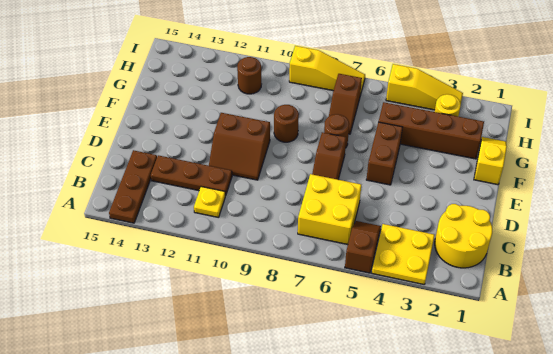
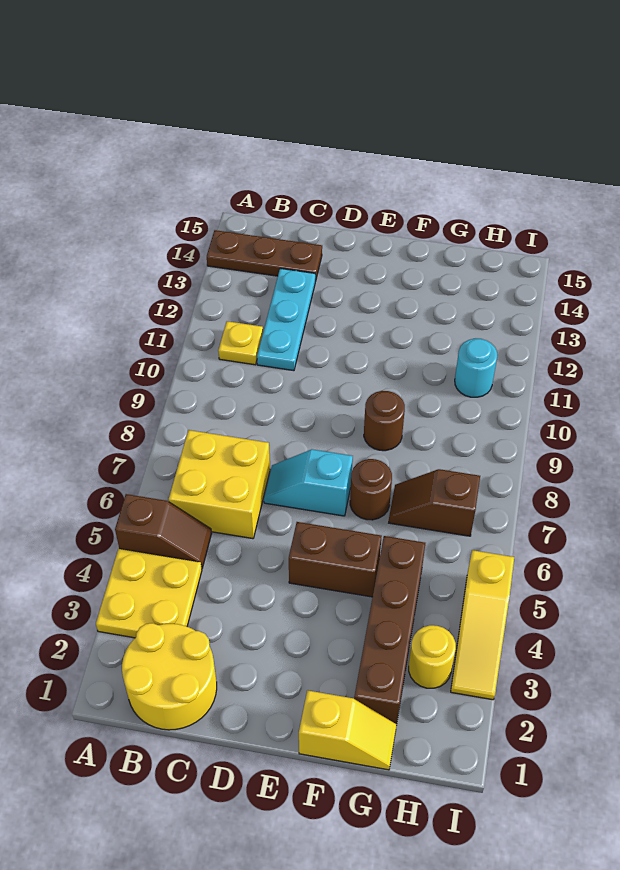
brown 1x3 plate [151,155,232,196] -> cyan 1x3 plate [257,268,315,371]
brown 1x2 slope [312,132,346,180] -> cyan 1x2 slope [264,449,353,516]
brown 2x2 slope [209,113,270,180] -> none
brown 1x1 round brick [237,57,261,94] -> cyan 1x1 round brick [455,339,497,397]
yellow 1x3 slope [289,46,365,95] -> none

